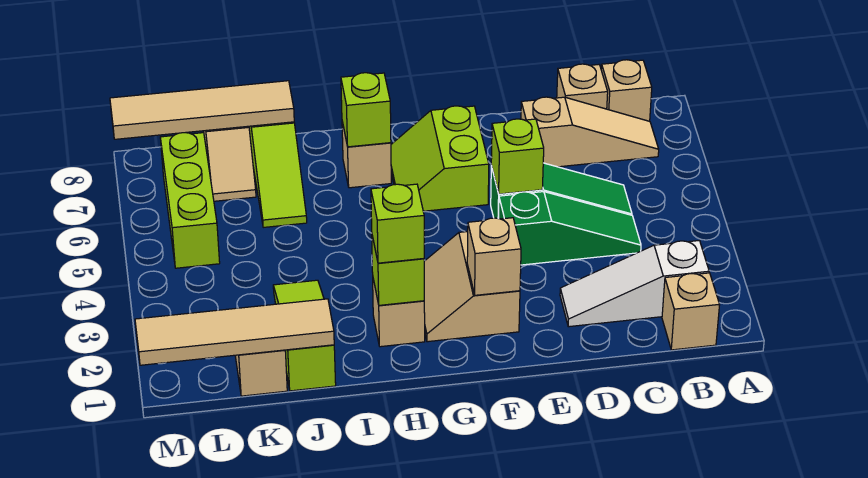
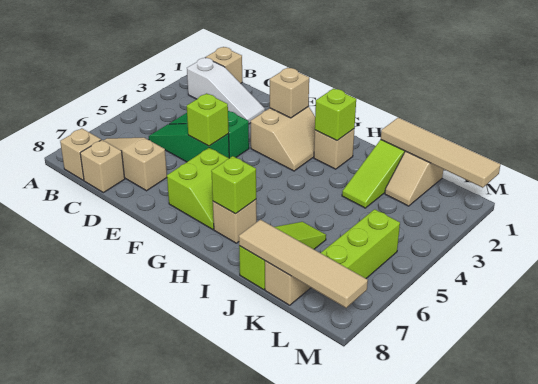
lime 1x1 brick [371,184,424,263] -> none

